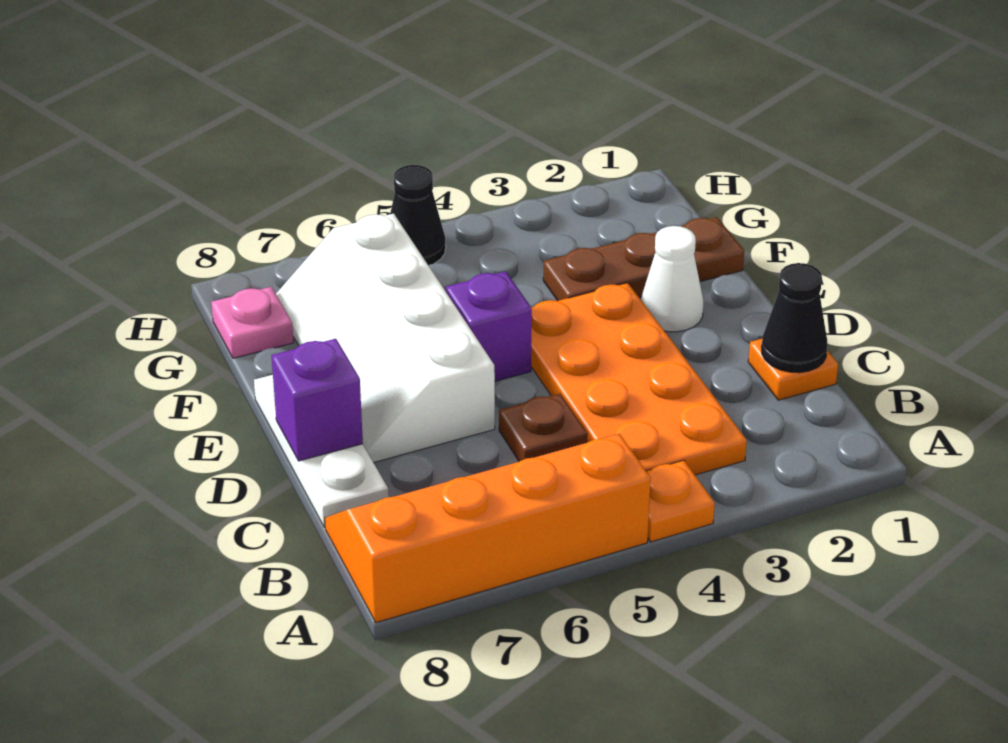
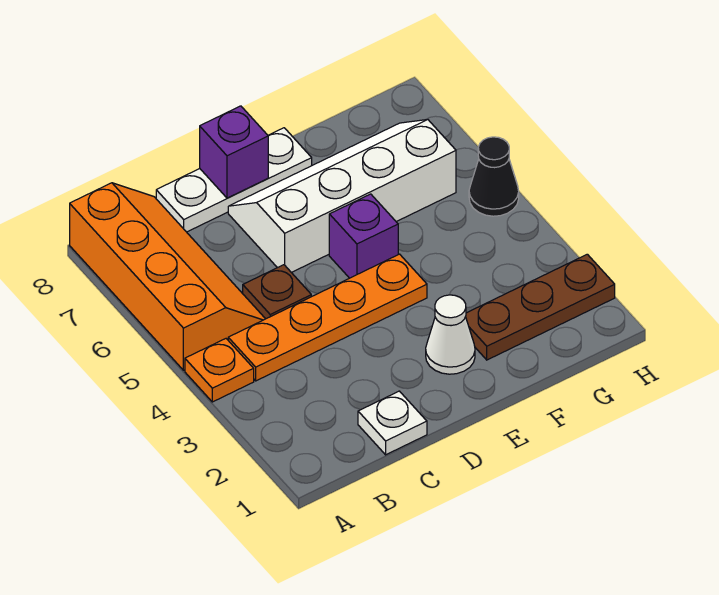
orange 2x4 plate [531,283,747,475] -> orange 1x4 plate [228,254,427,381]
orange 1x1 plate [748,339,838,400] -> white 1x1 plate [358,391,427,455]
black 1x1 cone [762,263,827,373] -> none
brown 1x3 plate [543,217,744,301] -> brown 1x3 plate turned to [466,254,615,360]
pink 1x1 plate [211,287,294,358] -> none

